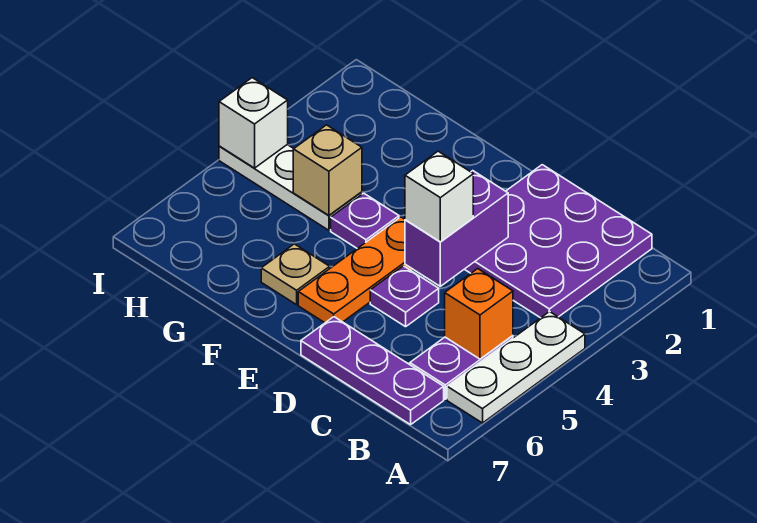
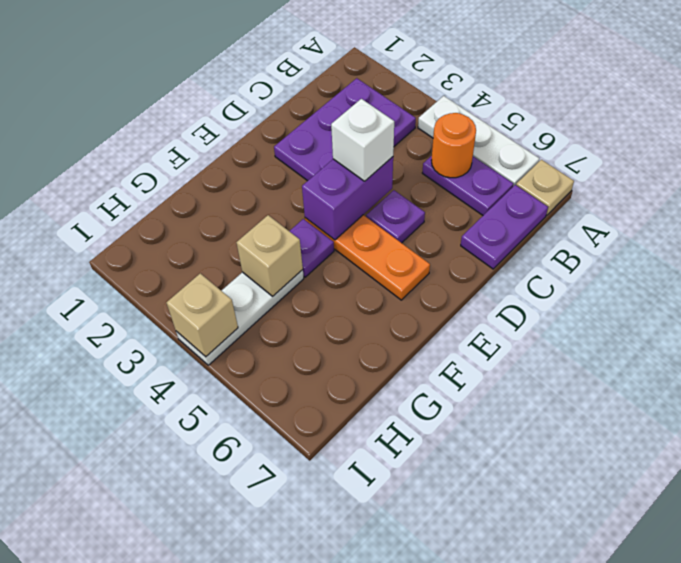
purple 3x3 plate [465,165,652,318] -> purple 2x3 plate [274,78,416,181]
orange 1x1 brick [445,269,513,359] -> orange 1x1 round brick [431,113,476,178]
purple 1x3 plate [301,317,444,425] -> purple 1x2 plate [461,185,548,269]
purple 1x2 brick [405,171,508,286] -> purple 1x2 brick turned to [302,157,393,240]
tan 1x1 plate [261,244,330,305] -> tan 1x1 plate moved to [516,160,574,215]
white 1x1 brick [219,78,288,168] -> tan 1x1 brick [166,273,238,357]

